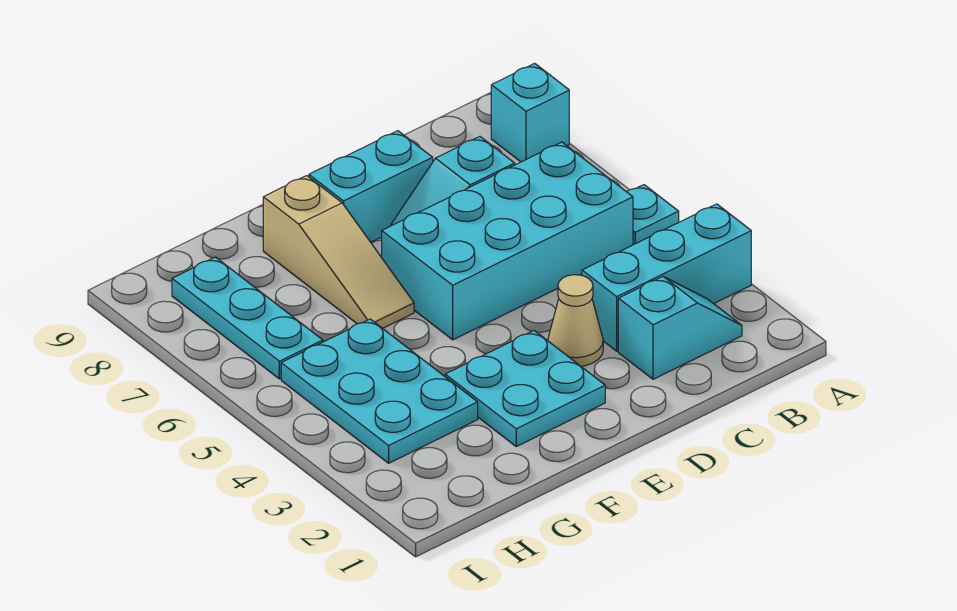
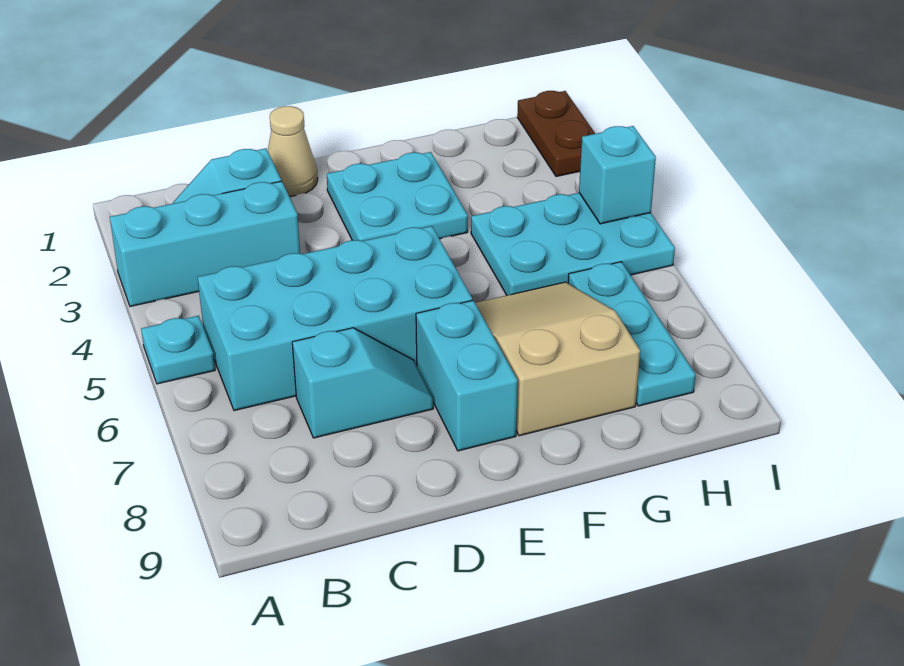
cyan 1x1 brick [491,64,569,162] -> cyan 1x1 brick moved to [579,126,656,224]
tan 1x1 cone [548,275,603,366] -> tan 1x1 cone moved to [268,106,318,196]
cyan 1x2 brick [309,131,433,242] -> cyan 1x2 brick turned to [416,300,518,451]
tan 1x3 slope [263,176,414,328] -> tan 2x3 slope [475,282,640,436]
cyan 2x3 plate [281,319,478,463] -> cyan 2x3 plate turned to [471,193,675,295]
none -> brown 1x2 plate [517,91,595,177]

